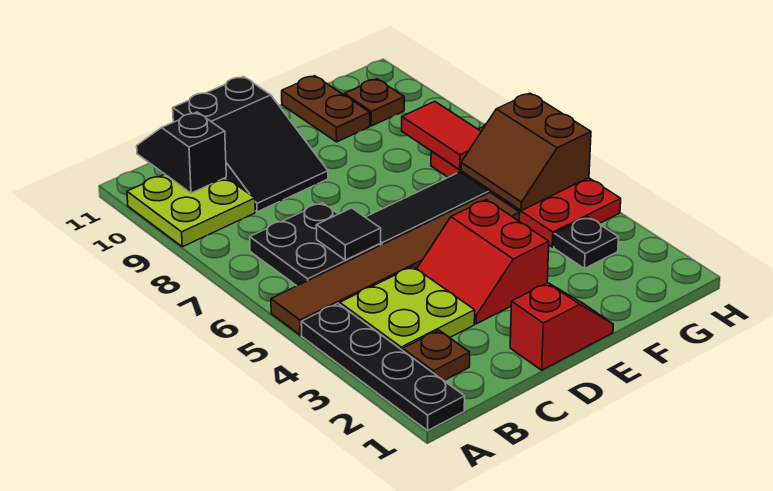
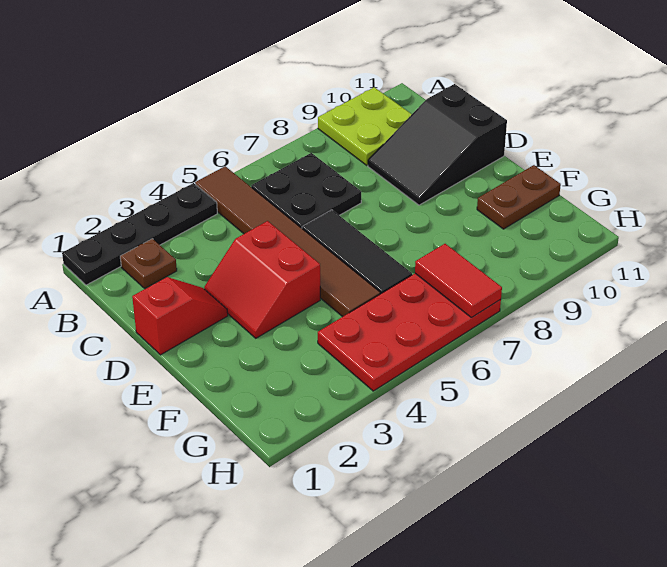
lime 2x2 plate [340,267,475,350] -> none
black 1x2 slope [137,112,226,193] -> none
black 1x1 tile [316,208,381,260] -> none
red 1x2 slope [510,283,613,370] -> red 1x2 slope turned to [132,277,228,355]
red 2x2 slope [417,200,549,324] -> red 2x2 slope turned to [204,221,320,338]
black 1x1 plate [554,217,618,269] -> none
brown 2x2 slope [461,93,591,211] -> none
red 1x2 tile [402,101,481,169] -> red 1x2 tile turned to [415,244,502,318]
brown 1x1 plate [344,79,404,126] -> none

